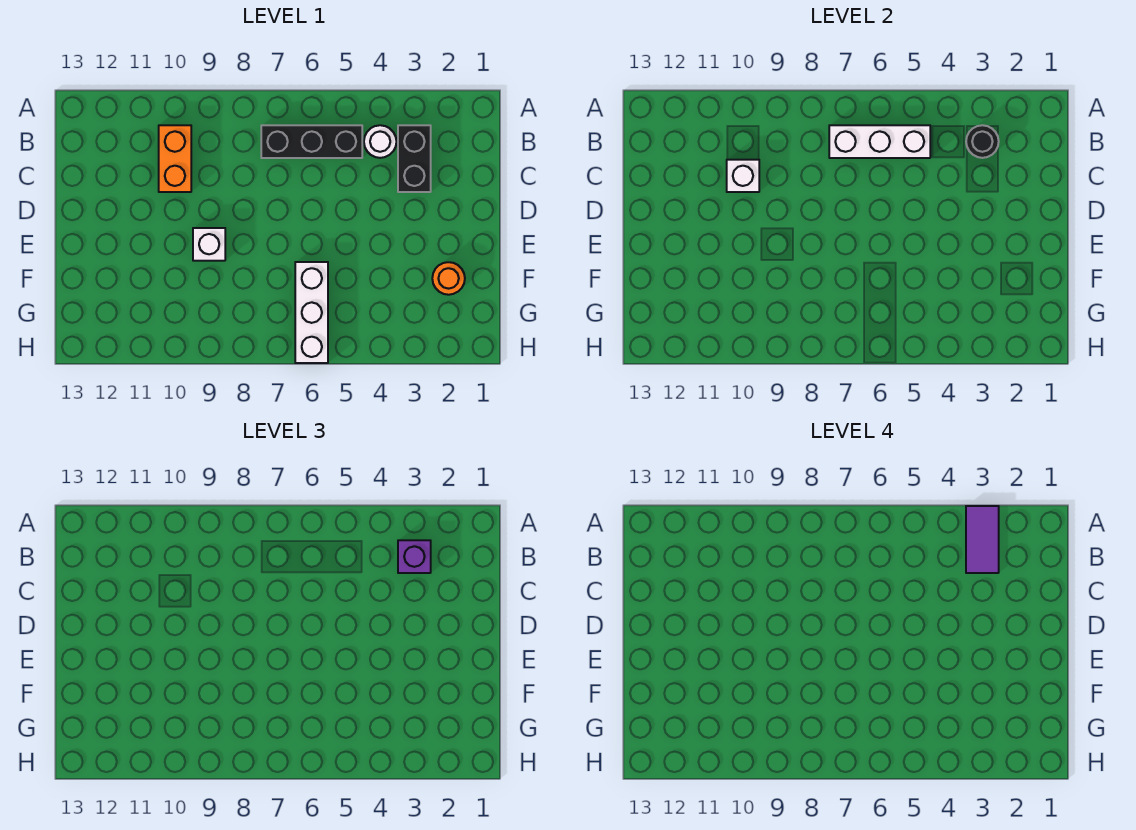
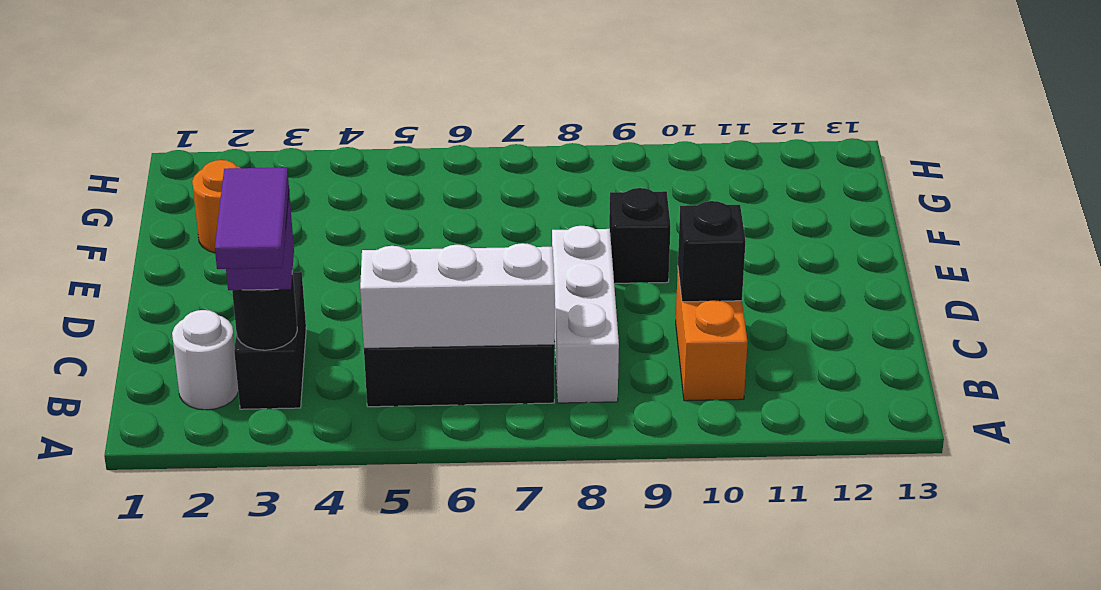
white 1x1 round brick [364,125,396,158] -> white 1x1 round brick moved to [172,310,238,410]
white 1x1 brick [727,160,759,192] -> black 1x1 brick [678,201,746,302]
white 1x1 brick [193,228,225,261] -> black 1x1 brick [609,188,671,283]
white 1x3 brick [295,262,328,363] -> white 1x3 brick moved to [552,226,619,403]

